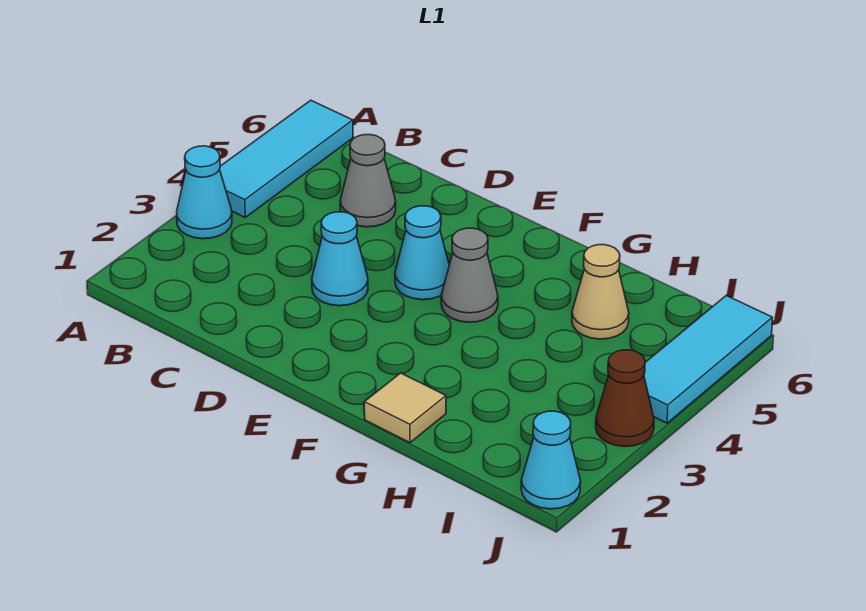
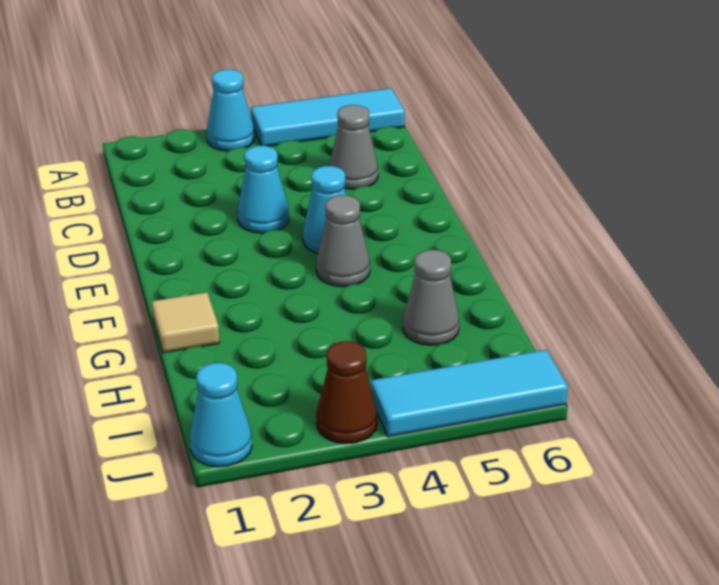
tan 1x1 cone [572,245,629,339] -> grey 1x1 cone [403,250,459,345]

